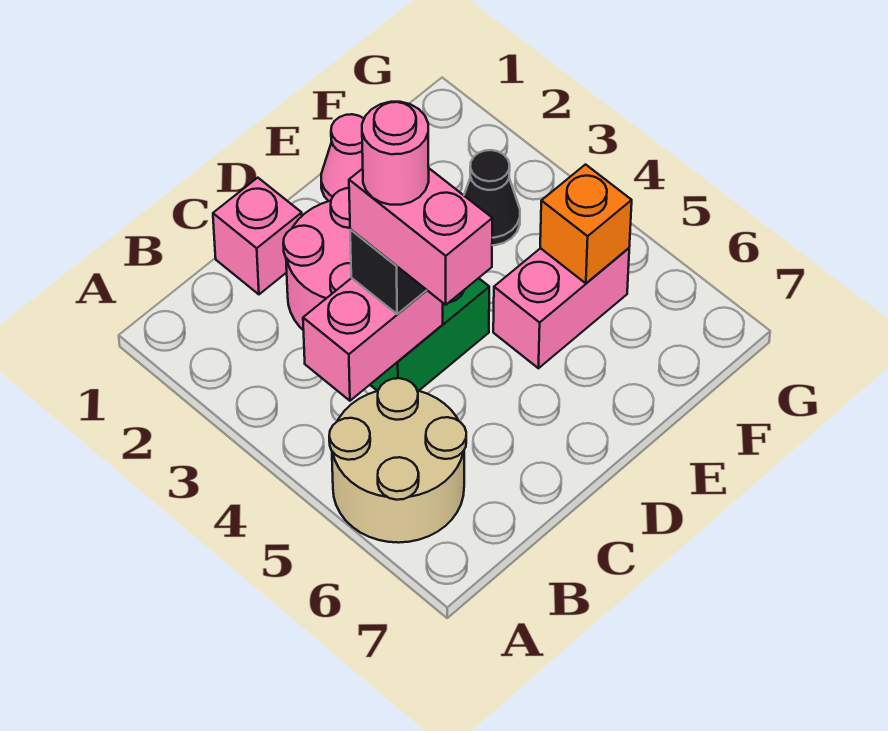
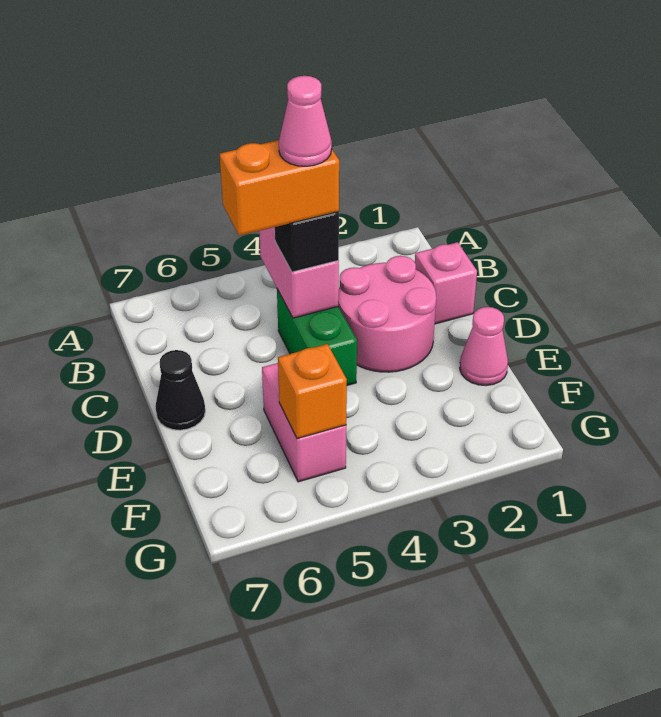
tan 2x2 round brick [329,378,466,543] -> none
pink 1x2 brick [349,169,492,305] -> orange 1x2 brick [220,140,339,236]
pink 1x1 round brick [362,102,429,205] -> pink 1x1 cone [279,76,332,166]
black 1x1 cone [464,150,520,245] -> black 1x1 cone moved to [155,350,205,430]

